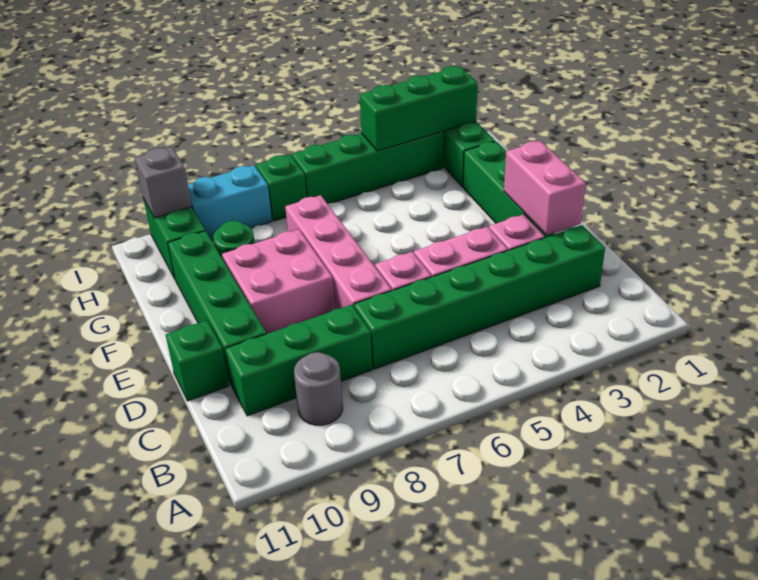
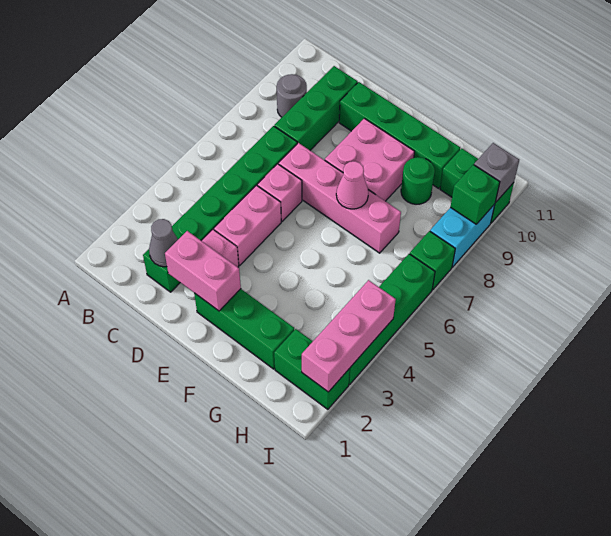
none -> grey 1x1 cone [149,219,178,267]
green 1x1 brick [166,321,229,401] -> green 1x1 brick moved to [451,165,500,224]
none -> pink 1x1 cone [336,161,368,209]
green 1x3 brick [360,66,478,151] -> pink 1x3 brick [302,280,396,392]

